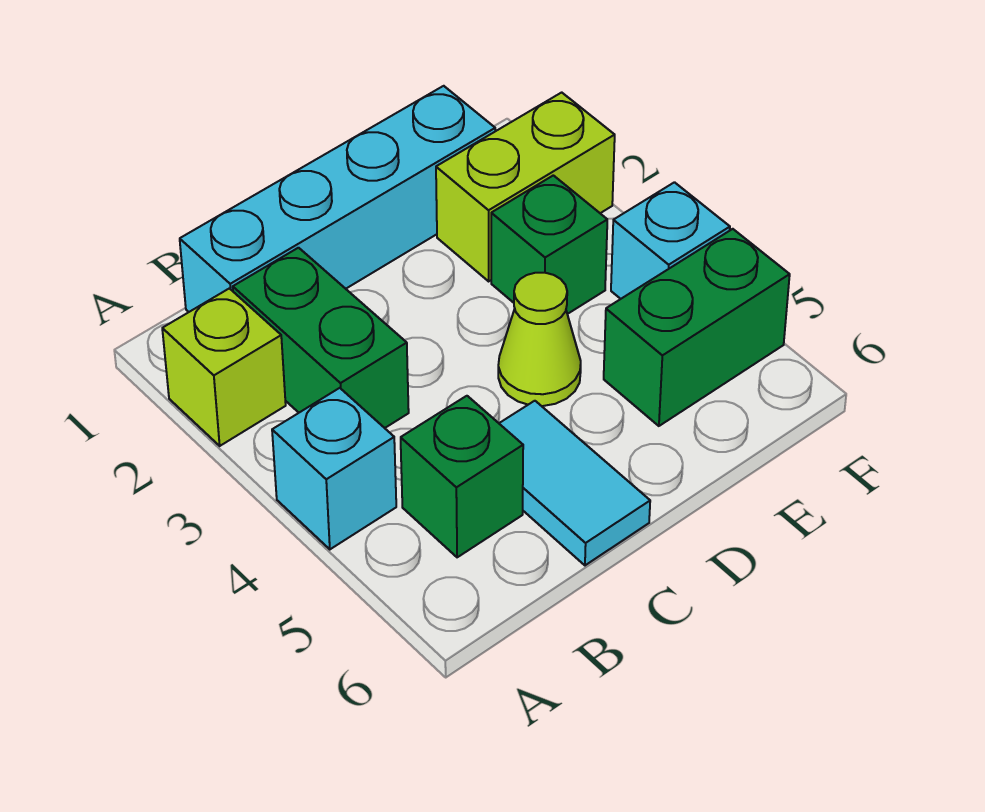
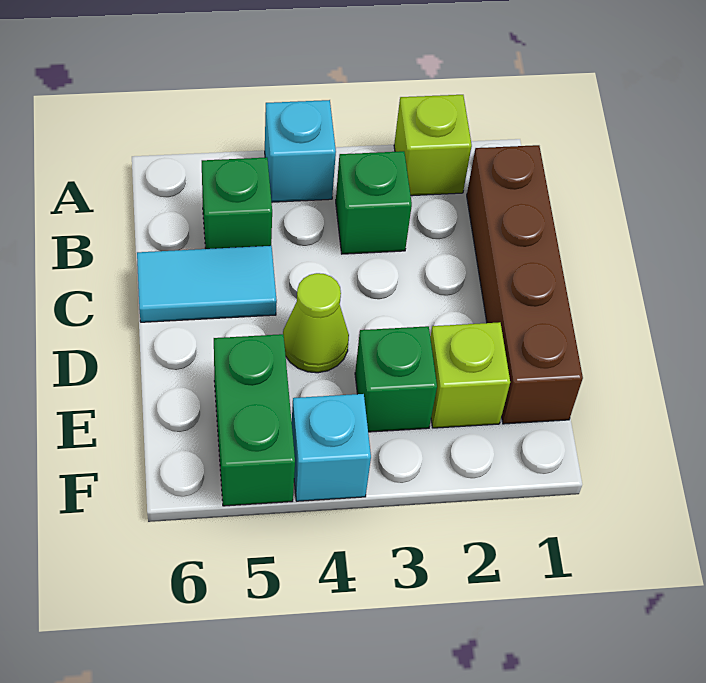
cyan 1x4 brick [180,86,495,312] -> brown 1x4 brick [467,145,583,424]
green 1x2 brick [233,248,409,428] -> green 1x1 brick [336,151,412,254]
lime 1x2 brick [436,92,615,281] -> lime 1x1 brick [430,322,510,428]

